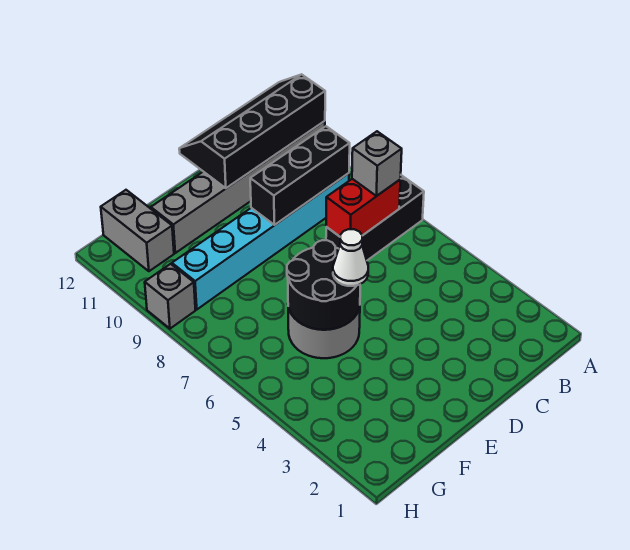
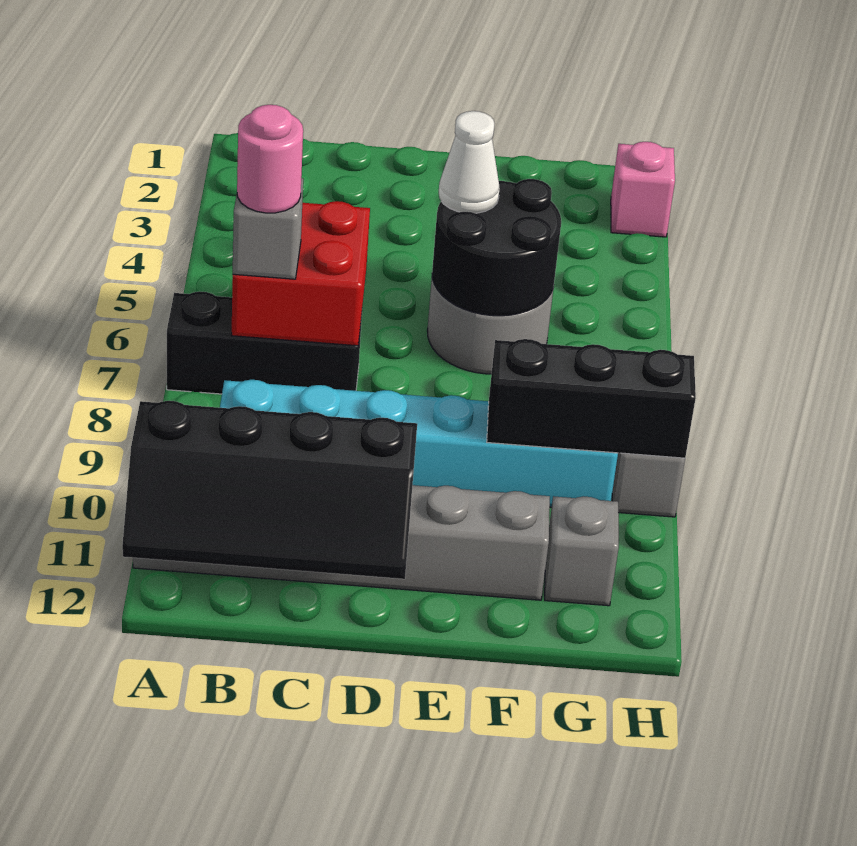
red 1x2 brick [326,179,400,236] -> red 2x2 brick [232,201,370,346]
none -> pink 1x1 round brick [237,105,303,213]
black 1x3 brick [250,126,350,225] -> black 1x3 brick moved to [487,339,696,458]
grey 1x2 brick [101,190,174,271] -> grey 1x1 brick [545,496,619,606]
none -> pink 1x1 brick [611,142,675,237]

